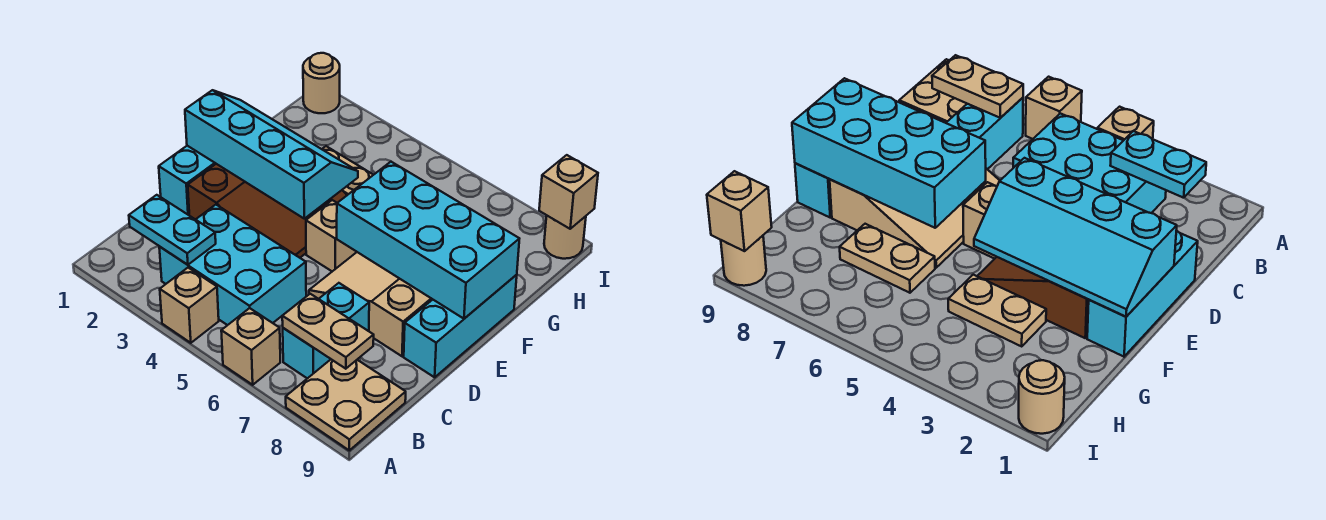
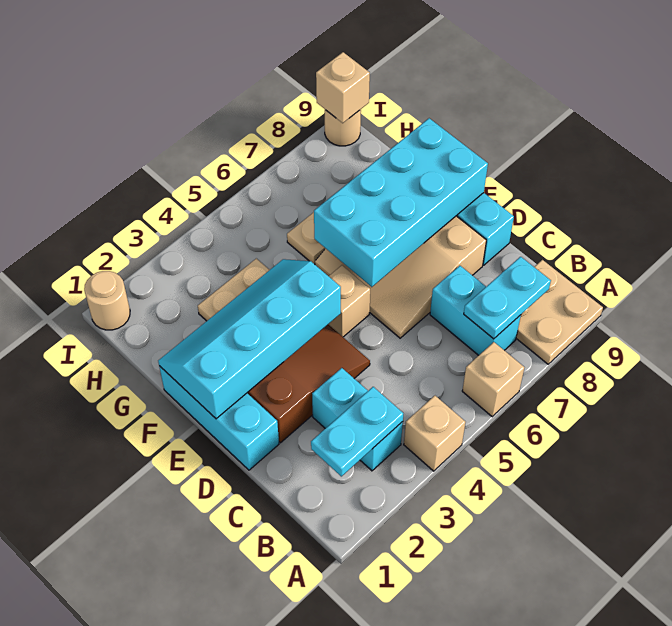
cyan 2x3 brick [159,205,306,325] -> cyan 1x2 brick [312,368,403,471]
tan 1x2 plate [282,294,374,369] -> cyan 1x2 plate [464,257,551,339]

